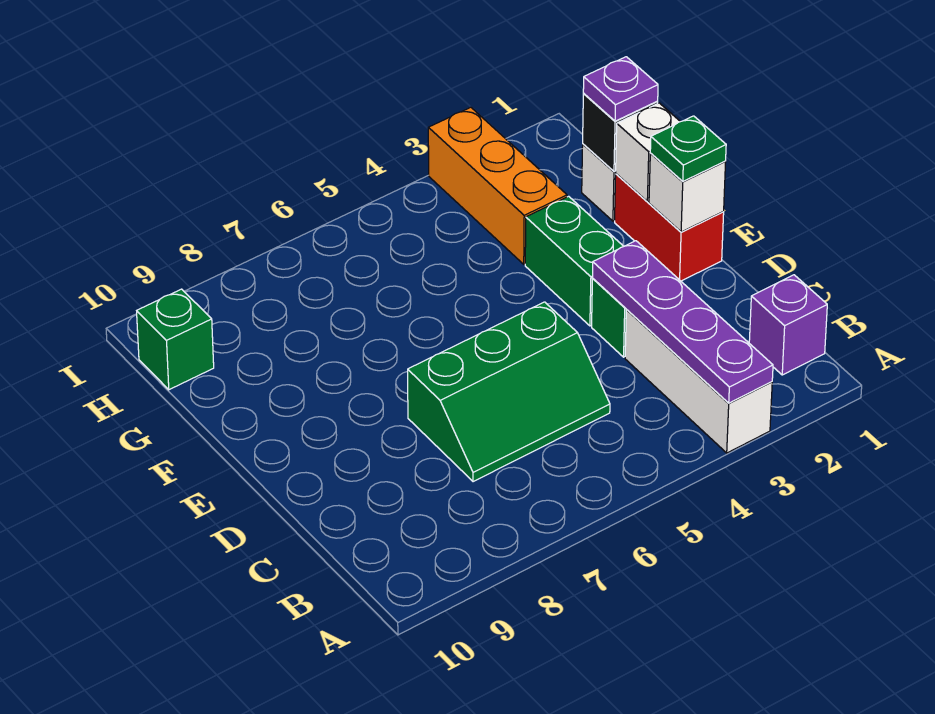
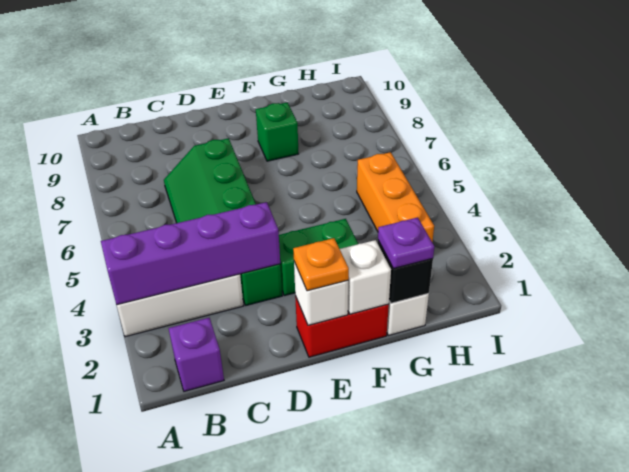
purple 1x4 plate [592,241,773,403] -> purple 1x4 brick [101,202,280,305]
green 1x1 plate [650,116,726,181] -> orange 1x1 plate [293,238,349,291]
orange 1x3 brick [428,107,567,264] -> orange 1x3 brick turned to [357,152,434,241]
green 1x1 brick [137,289,214,390] -> green 1x1 brick moved to [256,103,299,161]

